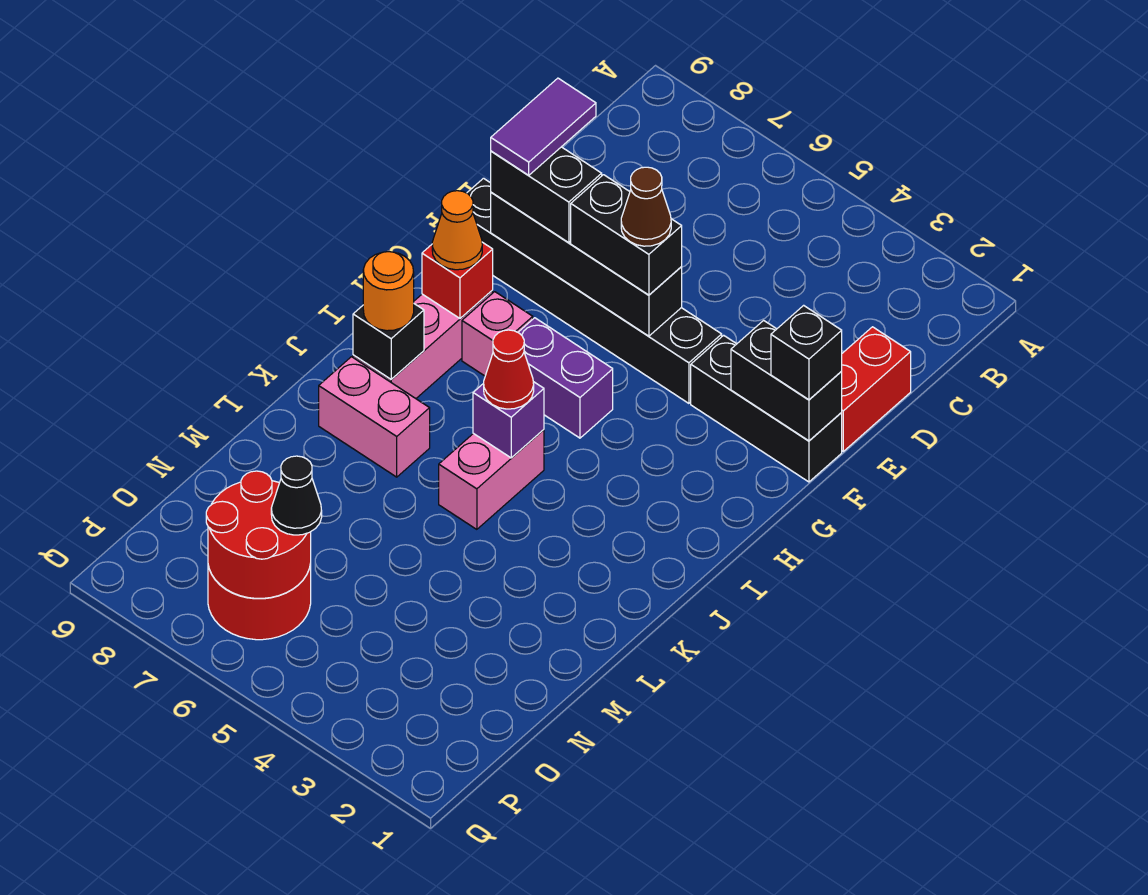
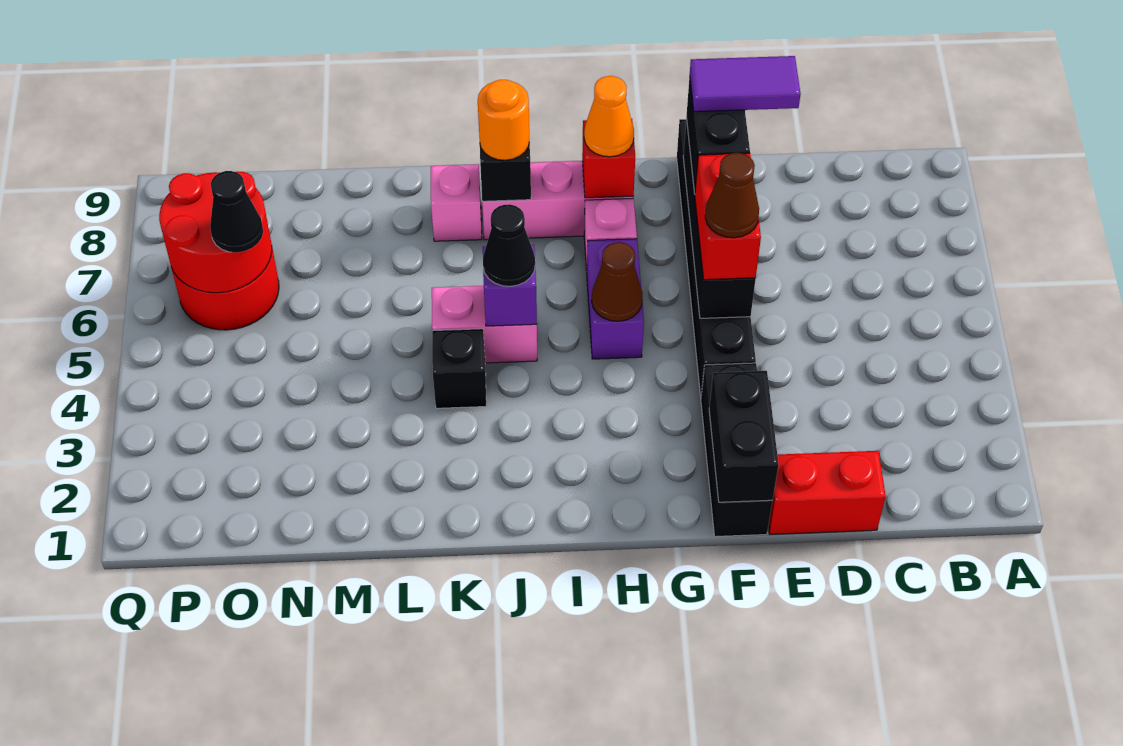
black 1x1 brick [771,305,842,400] -> black 1x1 brick moved to [432,329,486,408]
black 1x2 brick [571,175,682,295] -> red 1x2 brick [695,153,761,280]
none -> brown 1x1 cone [592,242,643,321]
red 1x1 cone [484,330,534,409] -> black 1x1 cone [483,204,535,286]
pink 1x2 brick [319,357,430,477] -> pink 1x1 brick [431,164,482,241]

